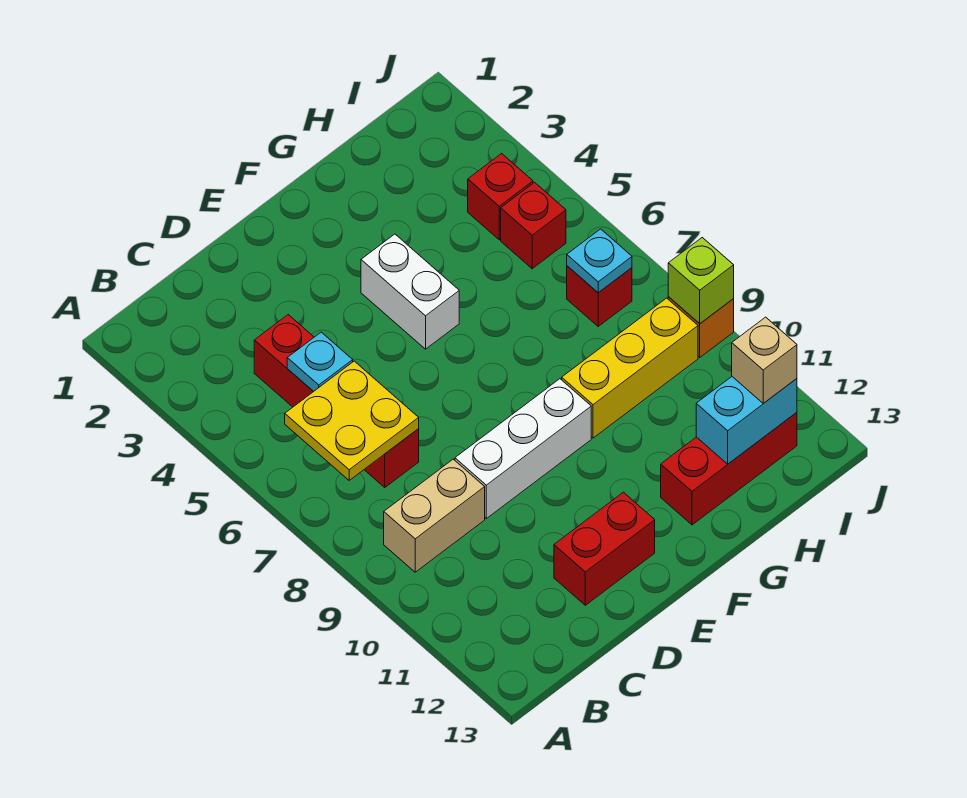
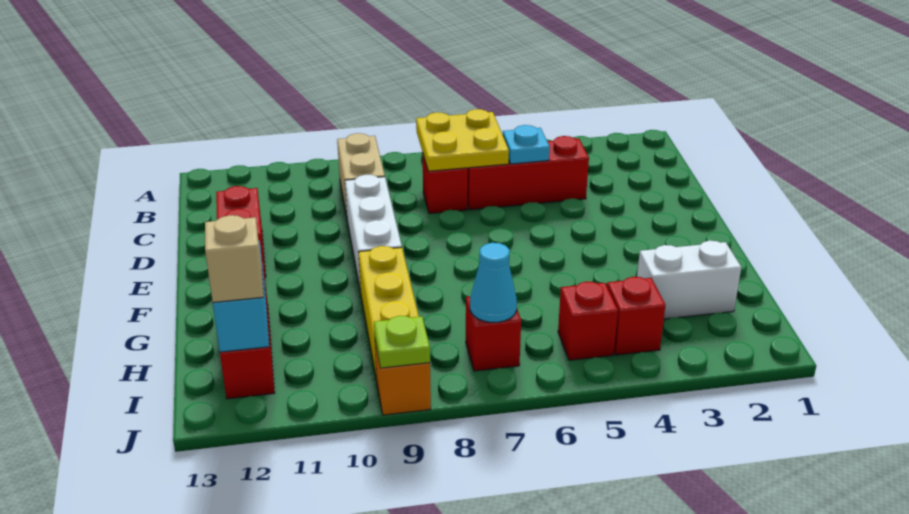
white 1x2 brick [361,234,459,349] -> white 1x2 brick moved to [637,241,741,319]
cyan 1x1 plate [567,229,632,293] -> cyan 1x1 cone [470,243,517,322]
lime 1x1 brick [668,238,734,324] -> lime 1x1 plate [374,316,430,368]

